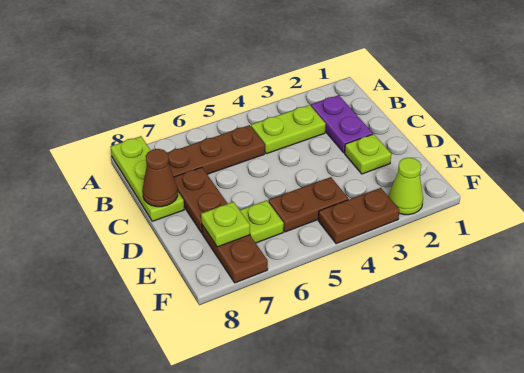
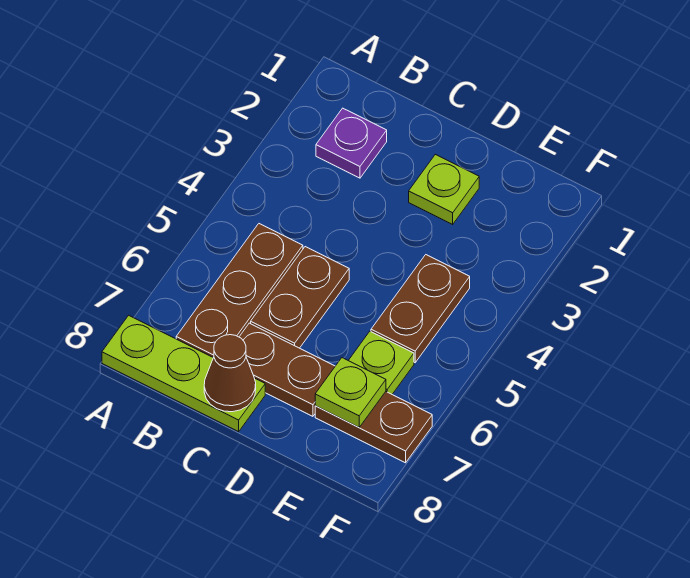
purple 1x2 plate [311,95,373,153] -> purple 1x1 plate [316,108,387,178]
lime 1x2 plate [251,105,326,154] -> none
lime 1x1 cone [388,158,423,215] -> none
brown 1x2 plate [318,188,400,244] -> brown 1x2 plate moved to [251,247,349,348]

